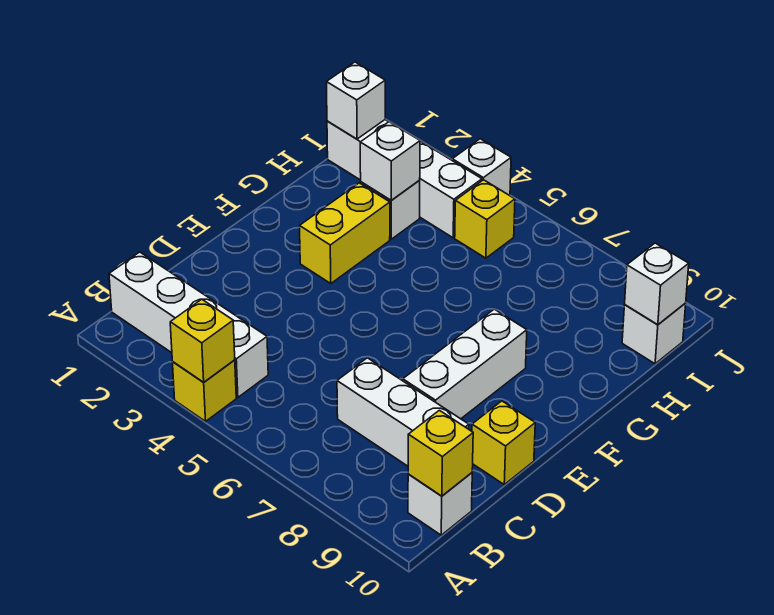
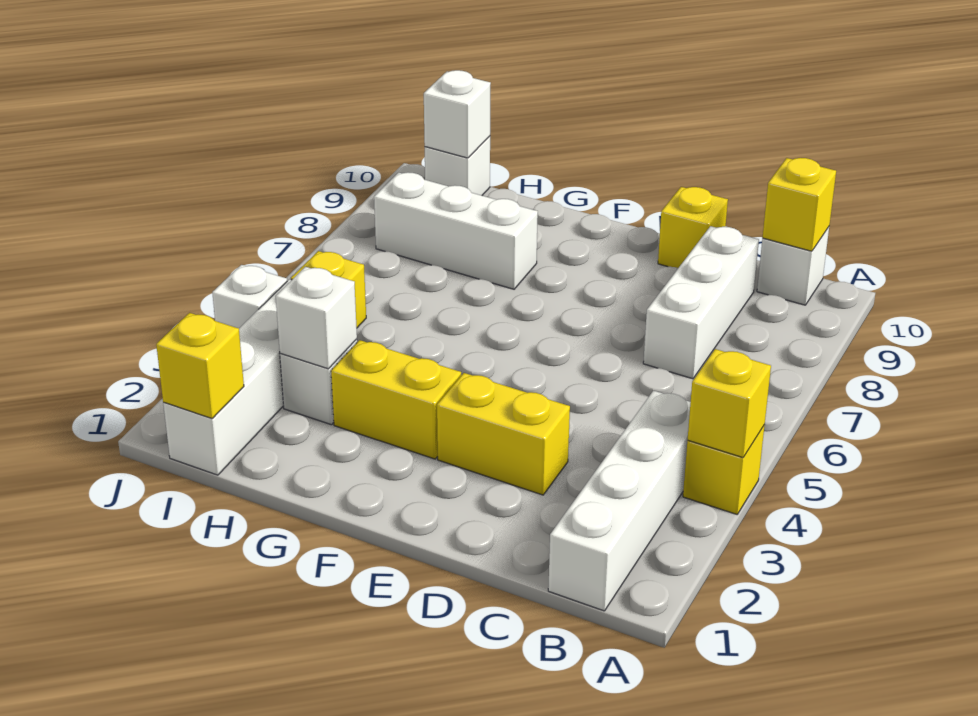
none -> yellow 1x2 brick [437,373,570,495]
white 1x3 brick [403,309,527,419] -> white 1x3 brick moved to [374,172,538,289]
white 1x1 brick [326,62,385,139] -> yellow 1x1 brick [156,313,244,418]

